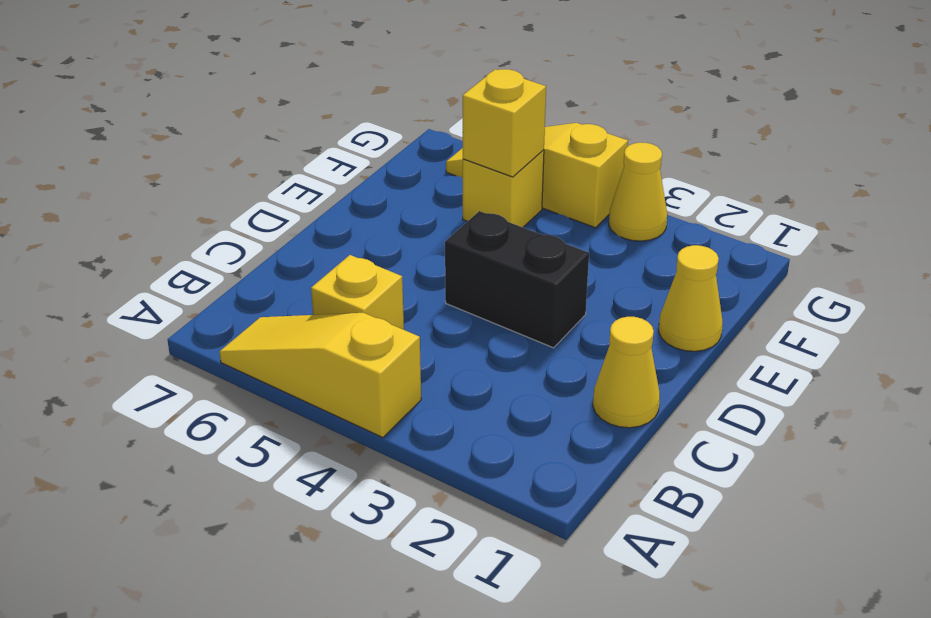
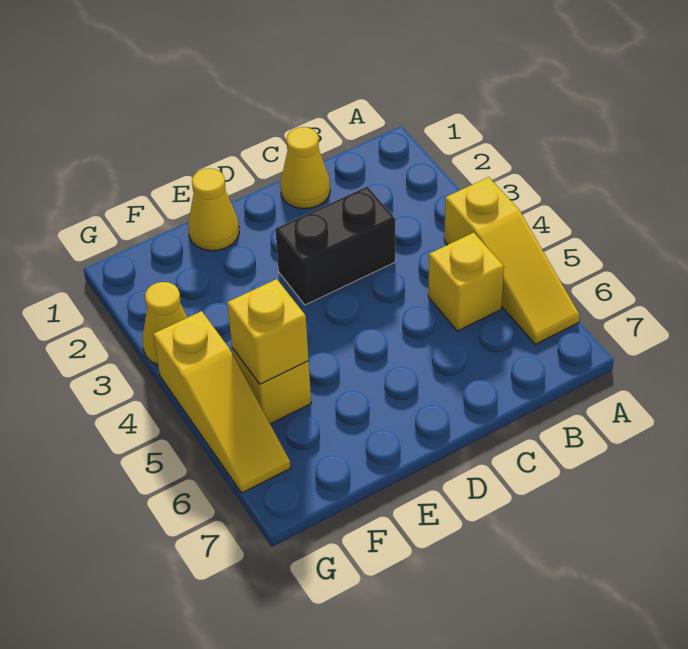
black 1x2 brick [445,211,589,348] -> black 1x2 brick turned to [275,186,395,305]

